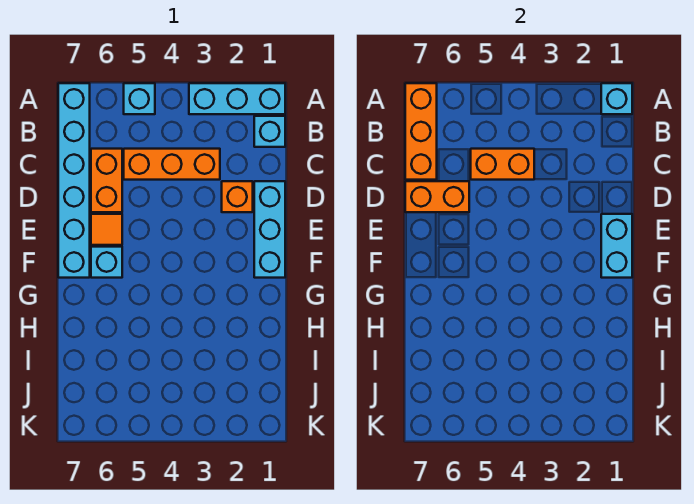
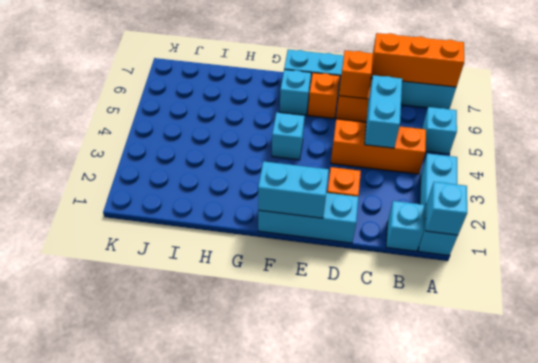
orange 1x3 brick [124,149,220,180] -> orange 1x3 brick turned to [331,119,426,174]
orange 1x2 brick [471,149,534,180] -> cyan 1x2 brick [365,75,402,148]
orange 1x2 brick [405,181,469,212] -> orange 1x1 brick [339,50,373,99]
orange 1x1 tile [91,214,122,245] -> orange 1x1 brick [308,73,340,119]
none -> cyan 1x1 brick [272,112,305,160]

